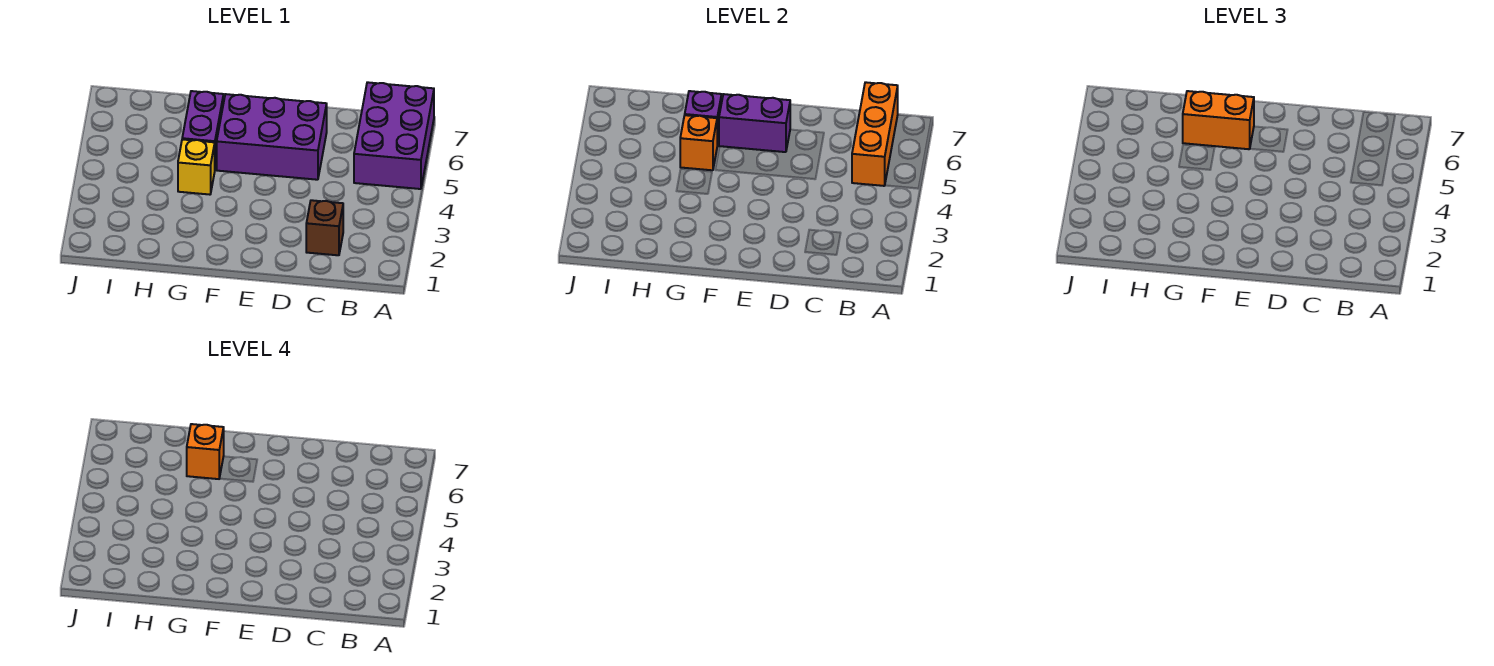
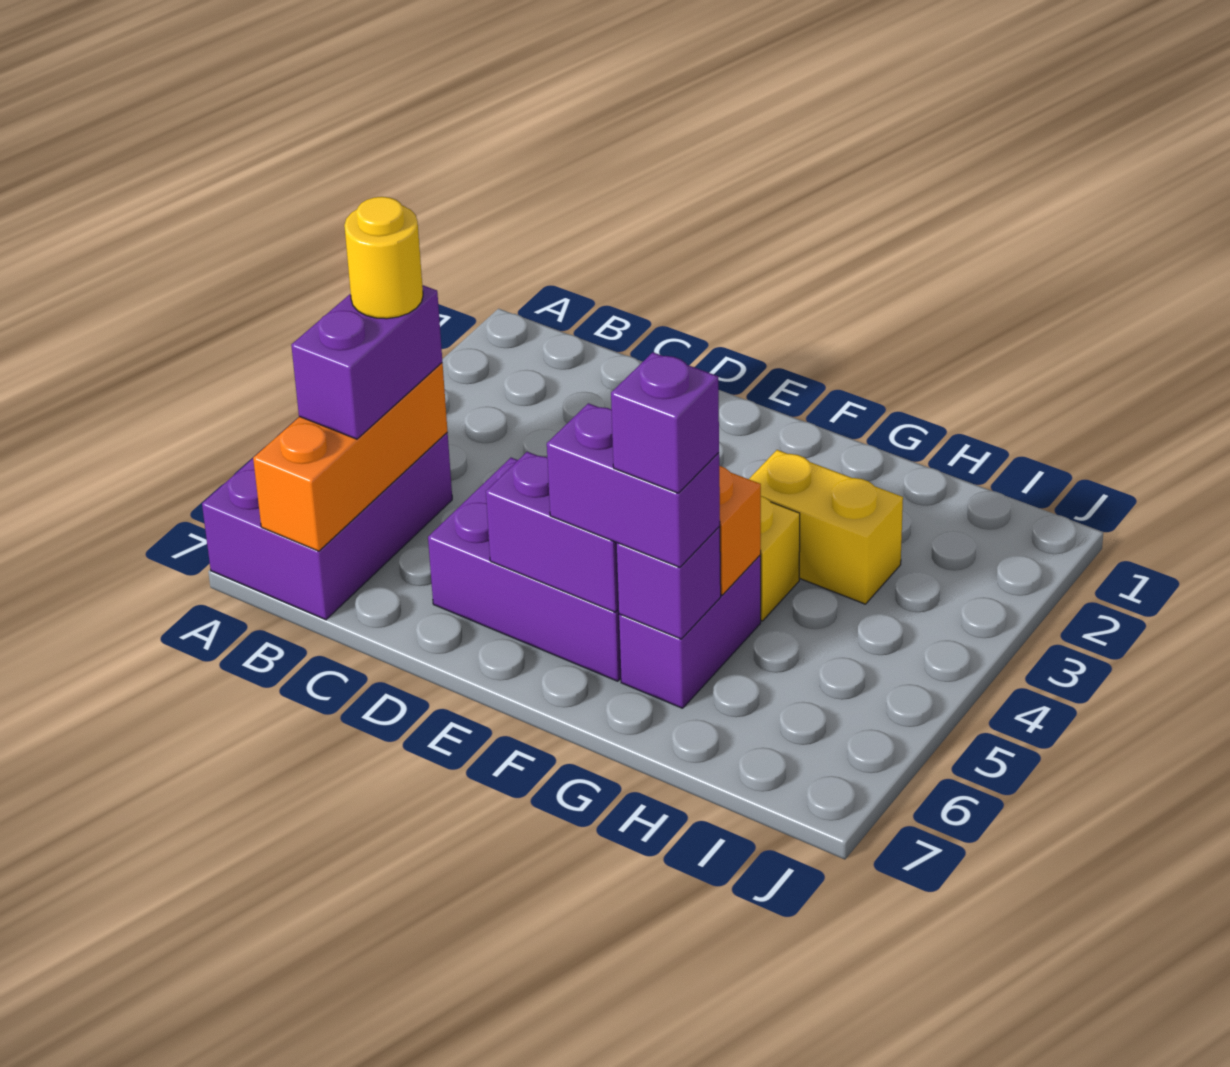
none -> purple 1x2 brick [291,285,442,439]
none -> yellow 1x1 round brick [344,197,423,319]
brown 1x1 brick [306,200,343,255] -> none
orange 1x2 brick [1183,91,1254,149] -> purple 1x2 brick [547,403,720,567]
none -> yellow 1x2 brick [749,450,903,604]
orange 1x1 brick [187,424,224,479] -> purple 1x1 brick [611,352,719,493]

